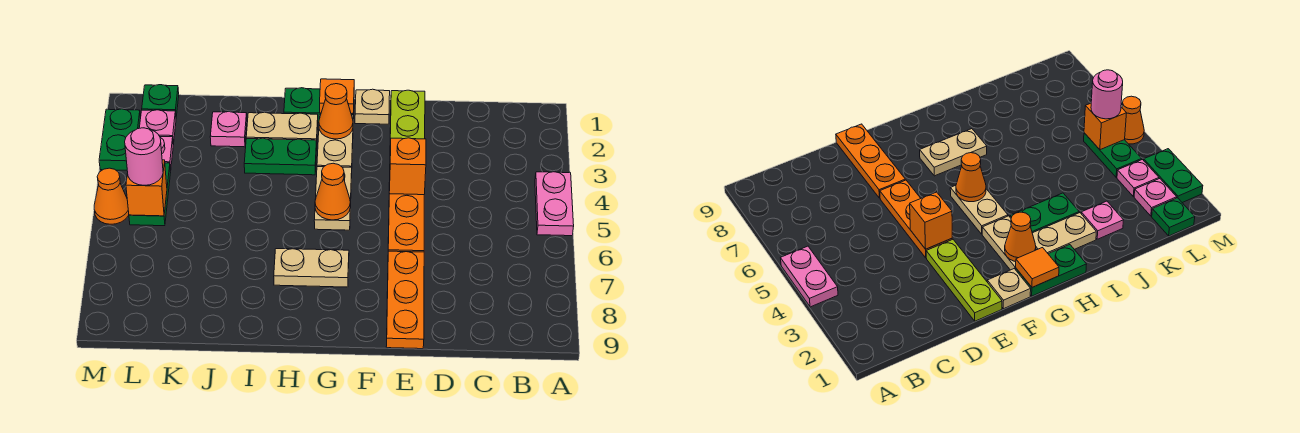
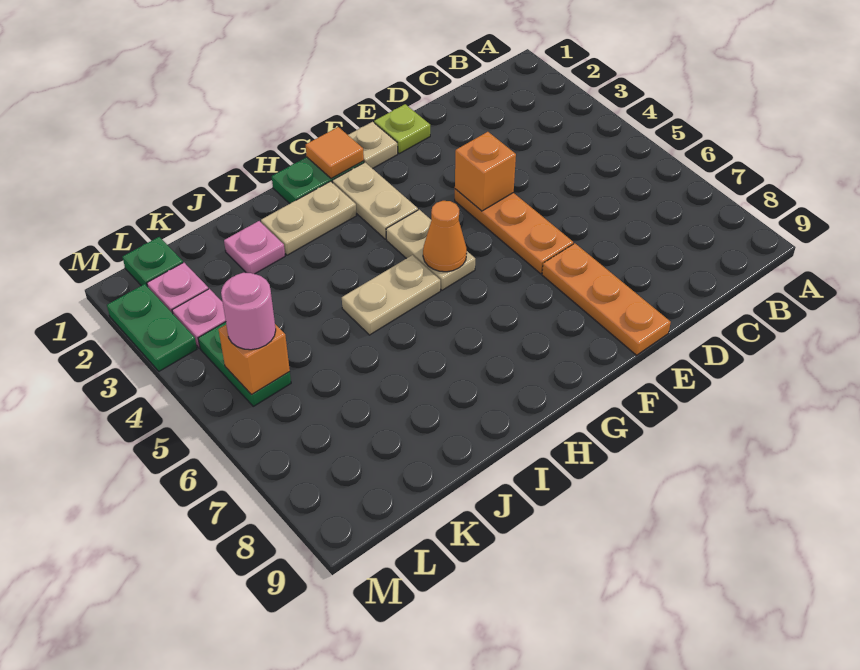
pink 1x2 plate [535,172,574,236] -> none
lime 1x3 plate [390,90,425,148] -> lime 1x1 plate [374,104,430,154]
orange 1x1 cone [319,84,353,139] -> none
tan 1x2 plate [274,249,349,287] -> tan 1x2 plate moved to [342,255,440,335]
green 1x2 plate [244,138,317,175] -> none
orange 1x1 cone [94,168,129,224] -> none

